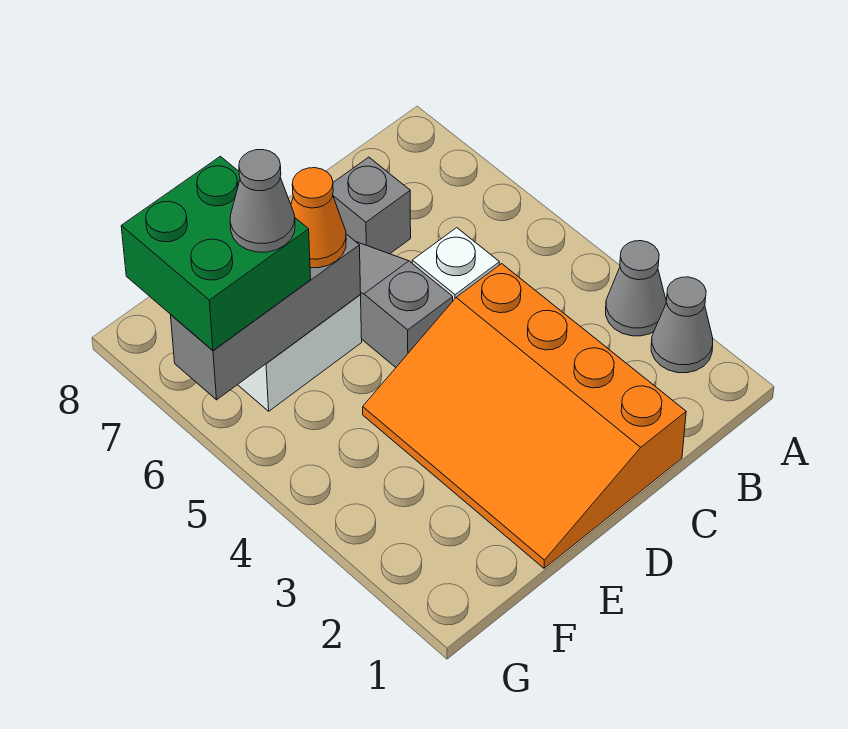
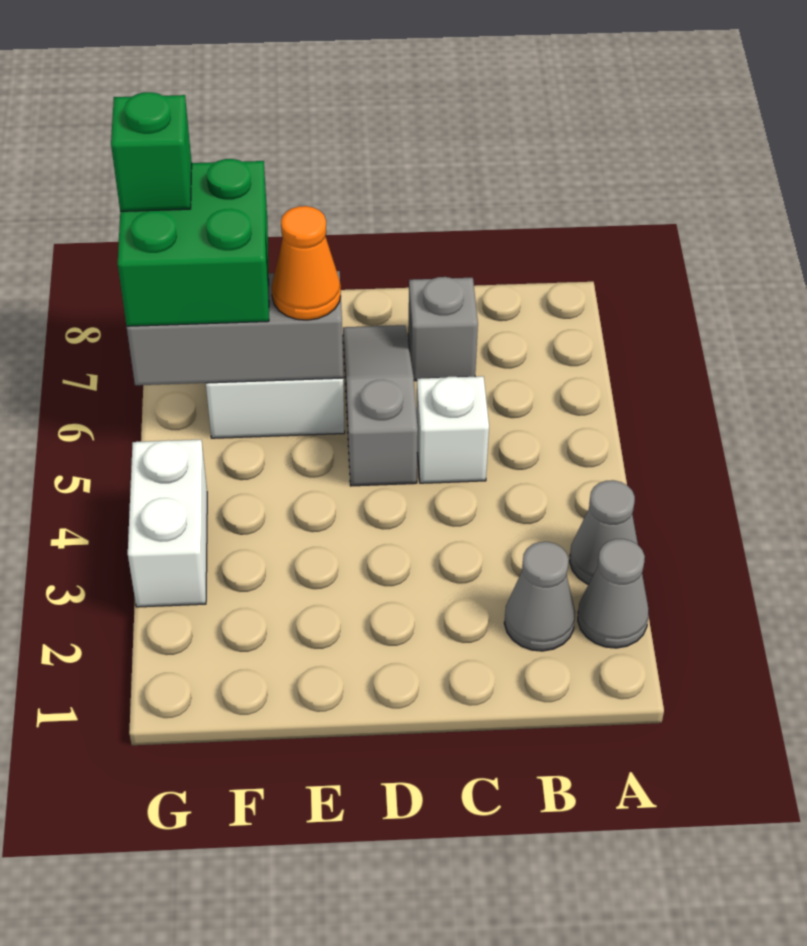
orange 3x4 slope [363,264,686,568] -> none
grey 1x1 cone [230,150,295,252] -> grey 1x1 cone moved to [504,542,575,651]
none -> white 1x2 brick [128,440,207,607]
none -> green 1x1 brick [111,92,192,211]

